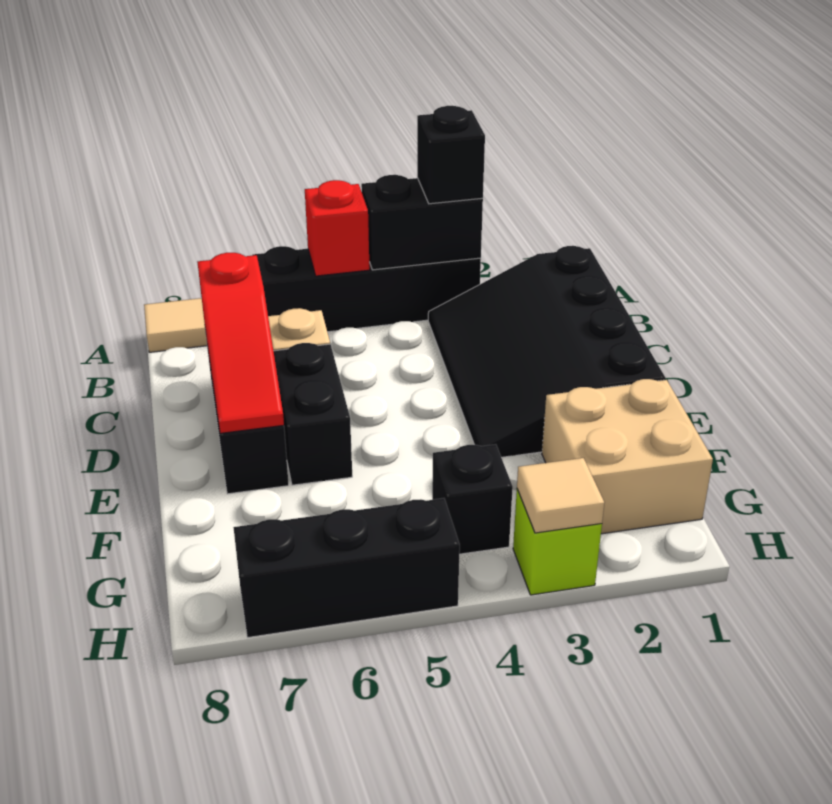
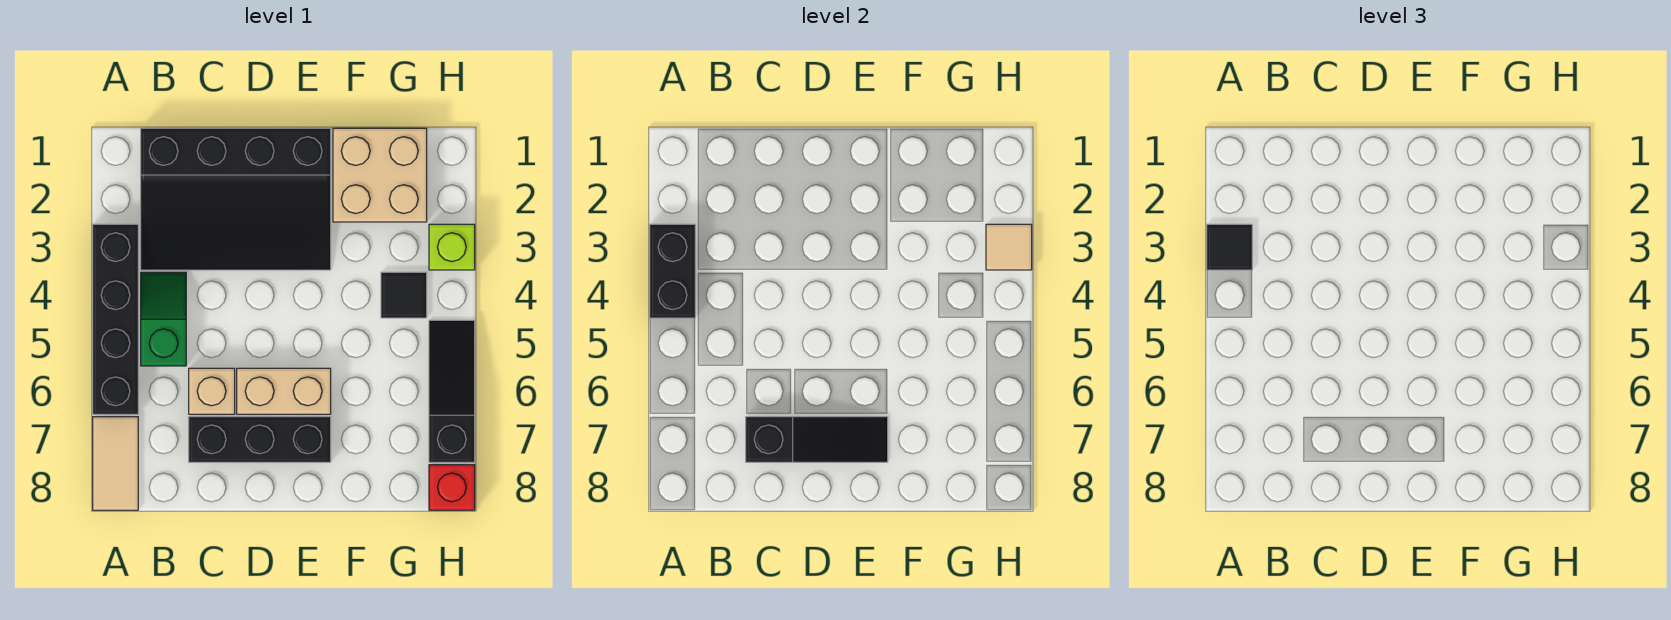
black 1x1 brick [417,106,485,204] -> black 1x1 tile [1207,224,1252,270]
red 1x1 brick [305,180,370,276] -> red 1x1 brick moved to [429,465,475,510]
none -> green 1x2 slope [141,272,186,366]
red 1x3 slope [197,253,284,433] -> black 1x3 slope [746,417,888,462]
black 1x2 brick [274,343,352,485] -> tan 1x2 brick [237,368,331,414]
black 1x1 brick [432,444,513,554] -> black 1x1 tile [381,272,427,318]
black 1x3 brick [233,498,460,637] -> black 1x3 slope [429,320,475,462]

